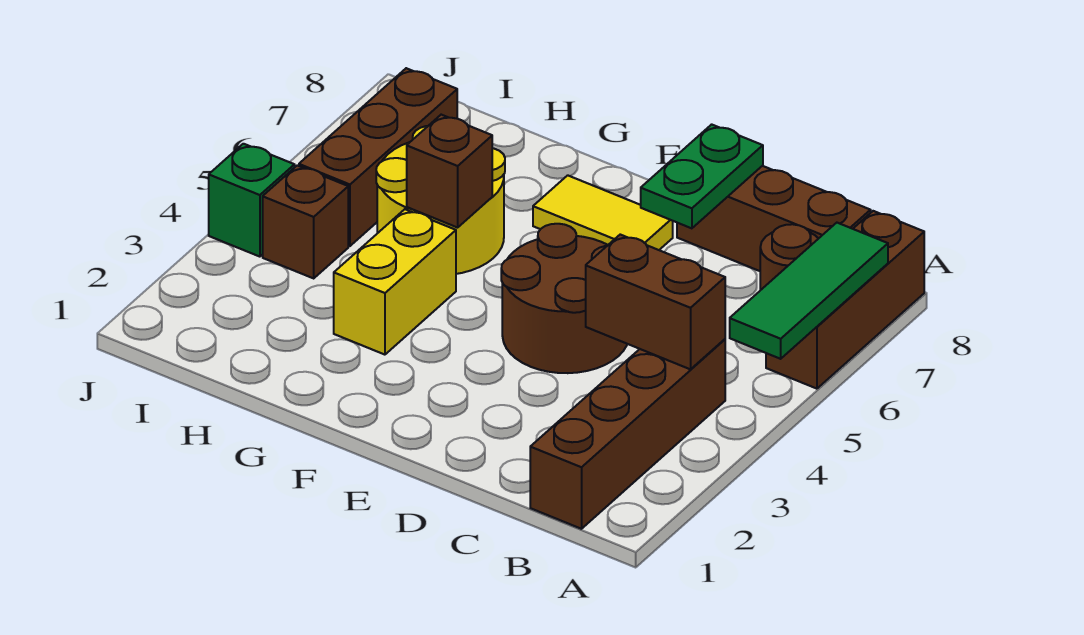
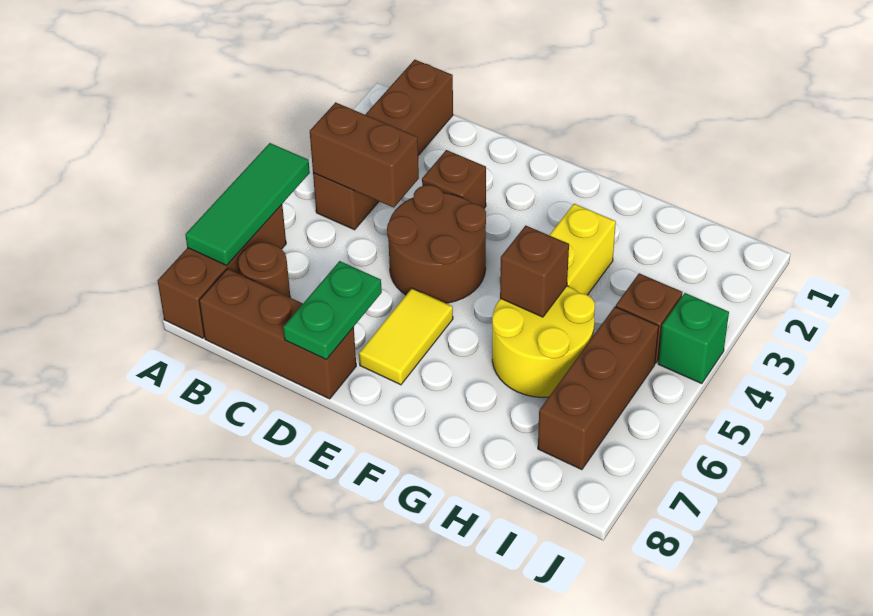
none -> brown 1x1 brick [422,150,486,208]
yellow 1x2 tile [533,175,673,250] -> yellow 1x2 tile turned to [359,288,453,385]

